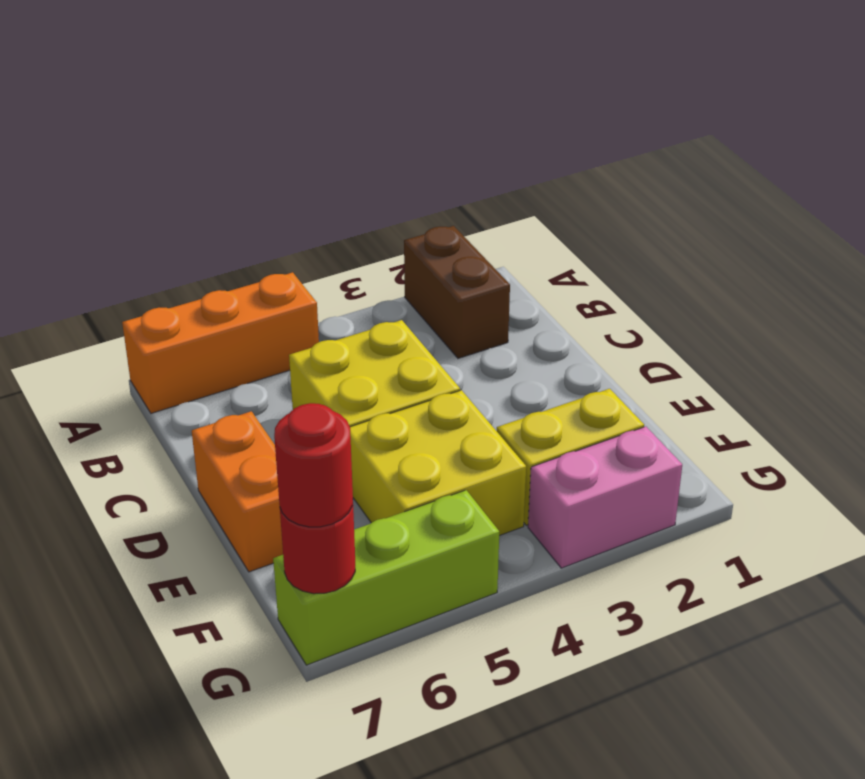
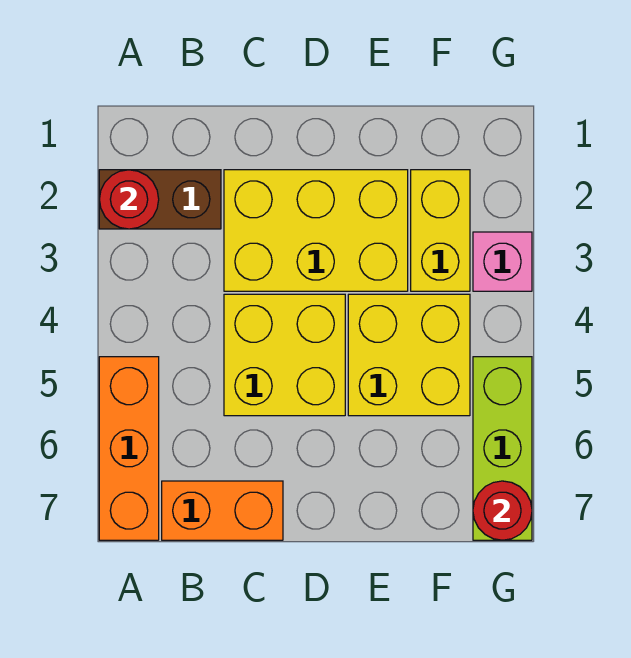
none -> yellow 2x3 brick [224,170,408,291]
orange 1x2 brick [192,411,283,572] -> orange 1x2 brick moved to [162,481,283,540]
pink 1x2 brick [528,427,682,568] -> pink 1x1 brick [473,232,532,291]
red 1x1 round brick [274,403,353,527] -> red 1x1 round brick moved to [99,170,159,229]

